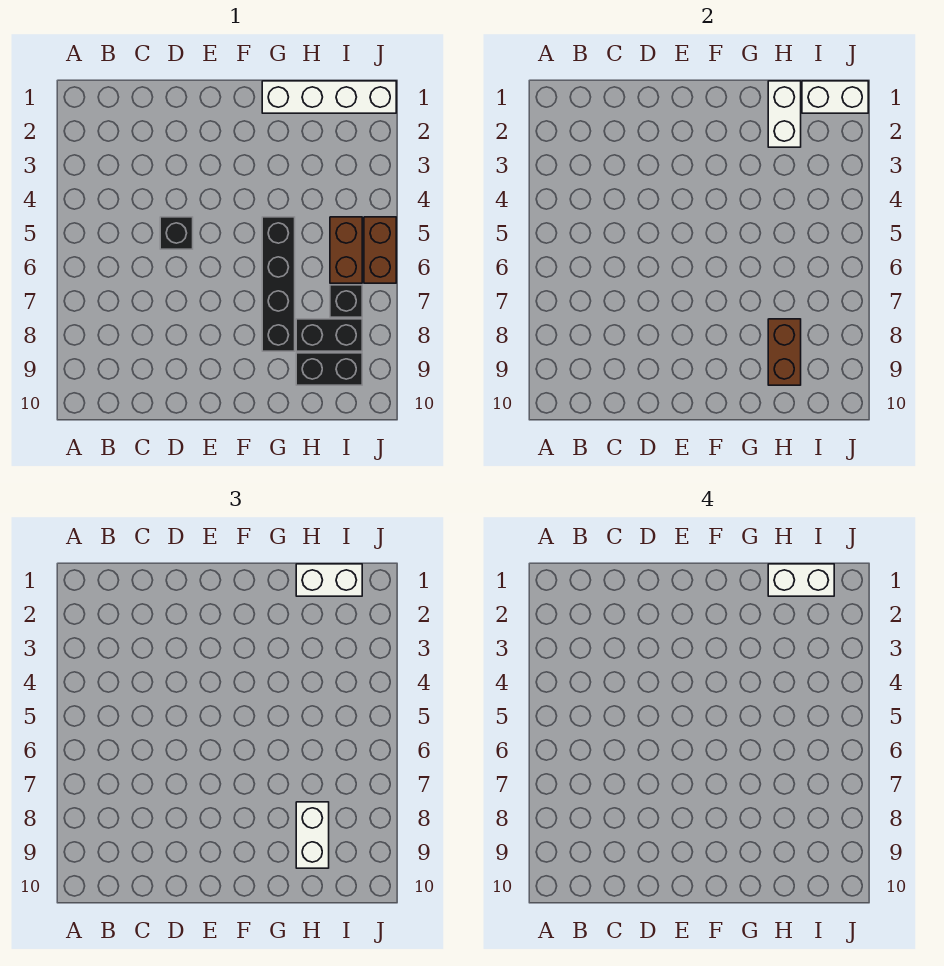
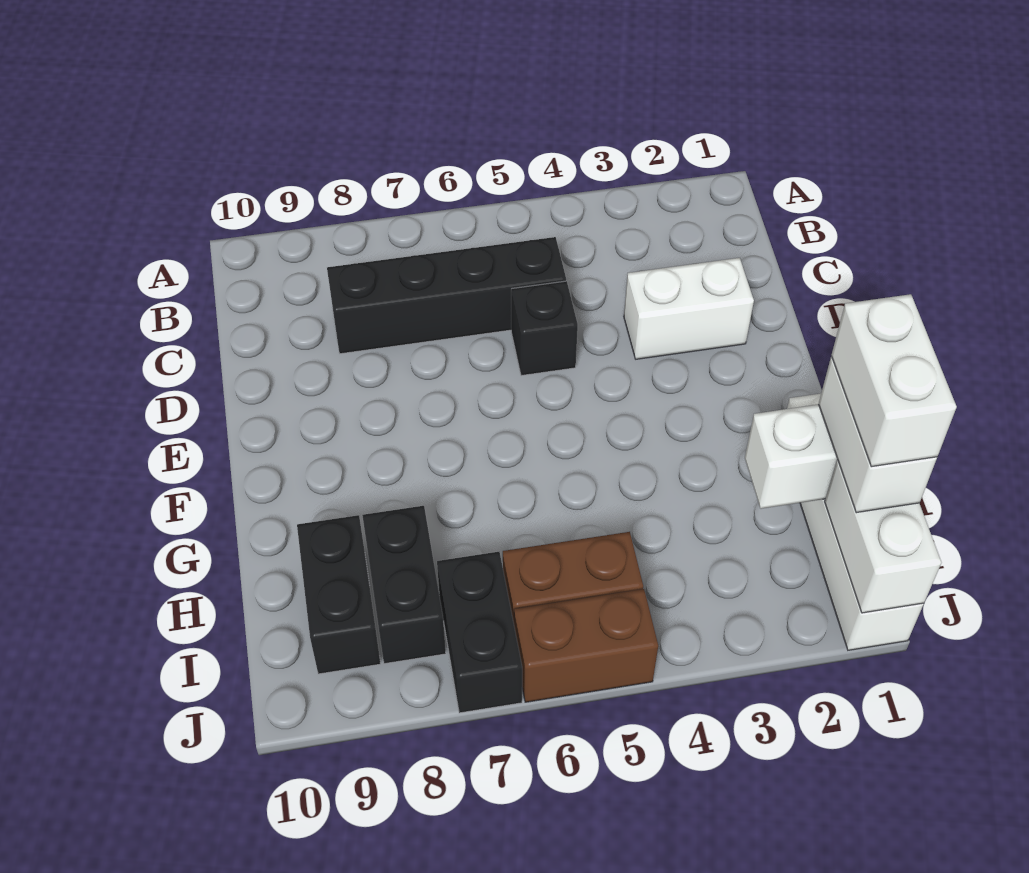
black 1x4 brick [262,217,295,351] -> black 1x4 brick moved to [327,237,566,354]
brown 1x2 brick [768,319,801,385] -> none
white 1x2 brick [296,802,329,868] -> white 1x2 brick moved to [624,258,754,359]
black 1x1 brick [330,285,362,317] -> black 1x2 brick [437,552,522,713]

